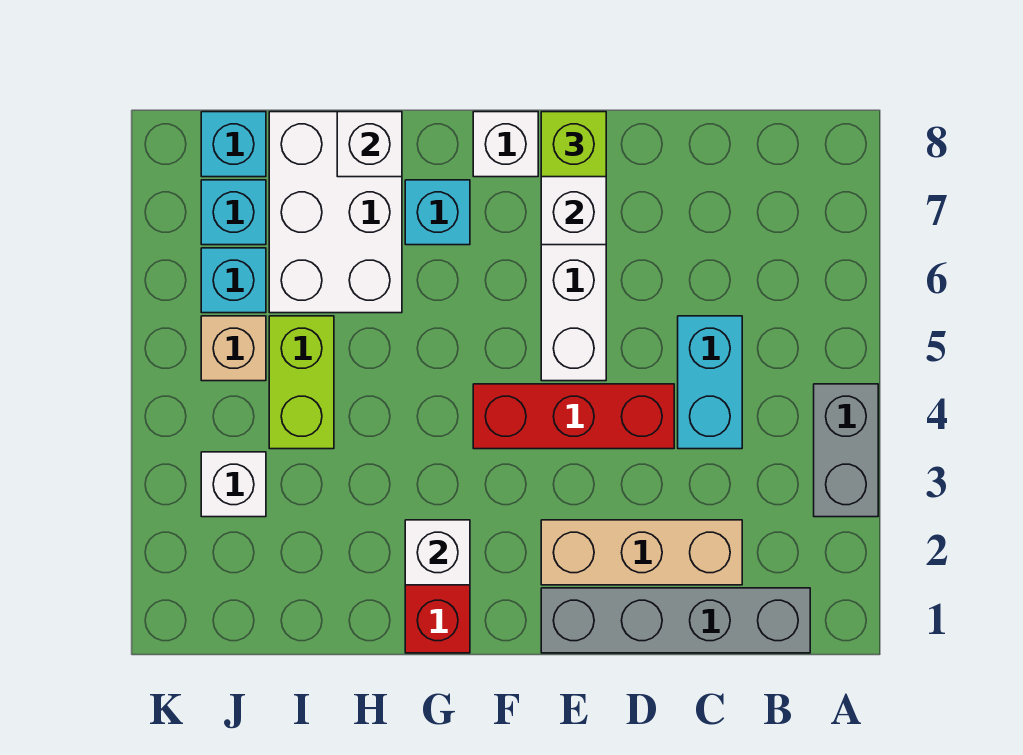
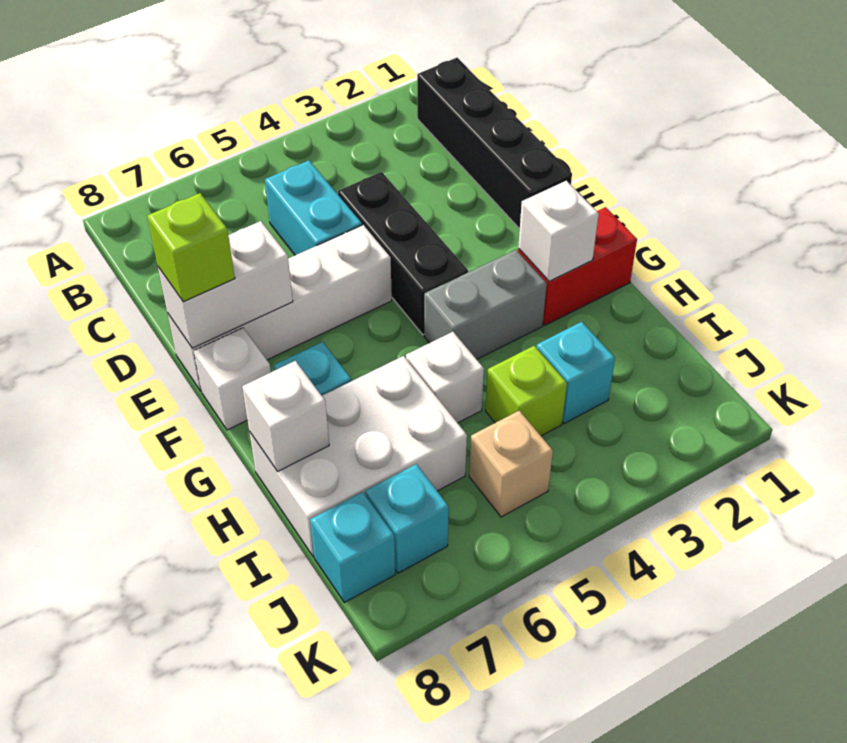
grey 1x2 brick [814,384,878,517] -> grey 1x2 brick moved to [424,250,547,359]
grey 1x4 brick [541,588,810,653] -> black 1x4 brick [417,58,572,229]
tan 1x3 brick [541,520,742,585] -> none
cyan 1x2 brick [678,316,742,449] -> cyan 1x2 brick turned to [265,160,362,255]
red 1x3 brick [473,384,674,449] -> black 1x3 brick [338,172,468,335]
lime 1x2 brick [269,316,334,449] -> lime 1x1 brick [486,346,567,436]
white 1x1 brick [201,452,266,517] -> white 1x1 brick moved to [406,332,484,423]
cyan 1x1 brick [201,248,266,313] -> cyan 1x1 brick moved to [536,322,615,424]

